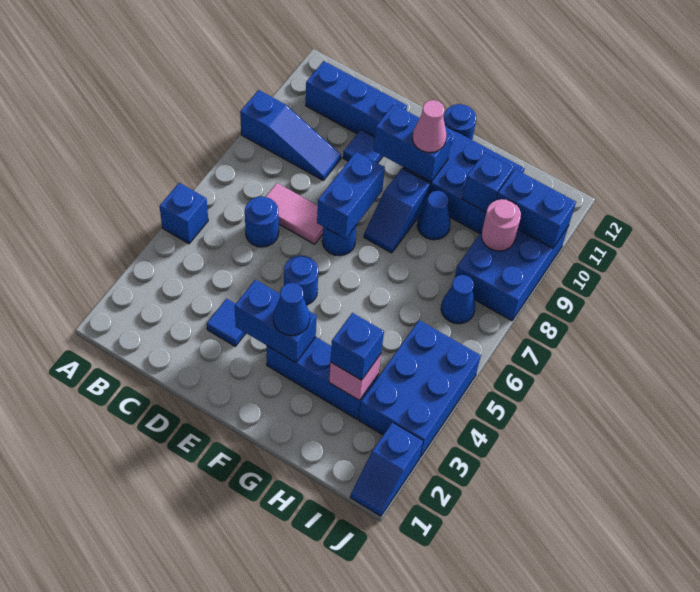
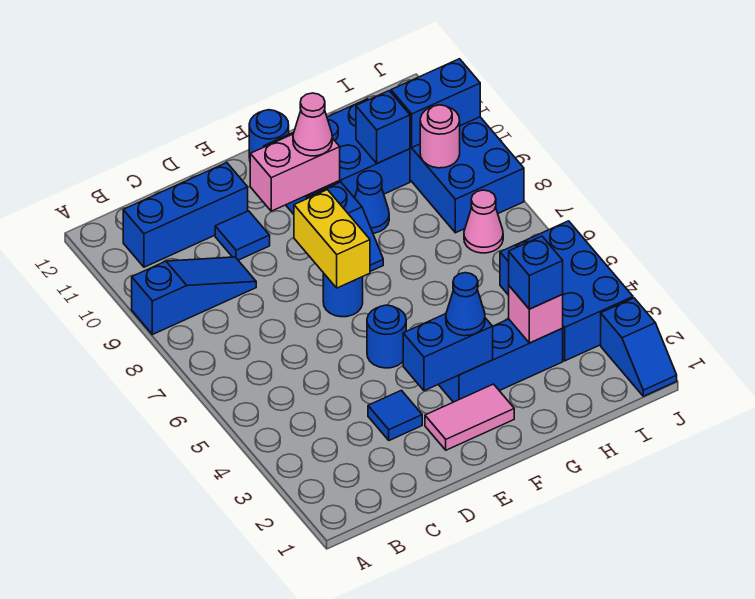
blue 1x1 brick [159,183,208,244] -> none
blue 1x1 round brick [245,197,279,247] -> none
pink 1x2 tile [266,183,323,244] -> pink 1x2 tile moved to [425,384,514,450]
blue 1x2 brick [317,152,385,239] -> yellow 1x2 brick [294,190,370,288]
blue 1x2 brick [374,104,452,182] -> pink 1x2 brick [250,134,340,211]
blue 1x1 cone [441,275,475,324] -> pink 1x1 cone [464,190,503,253]

